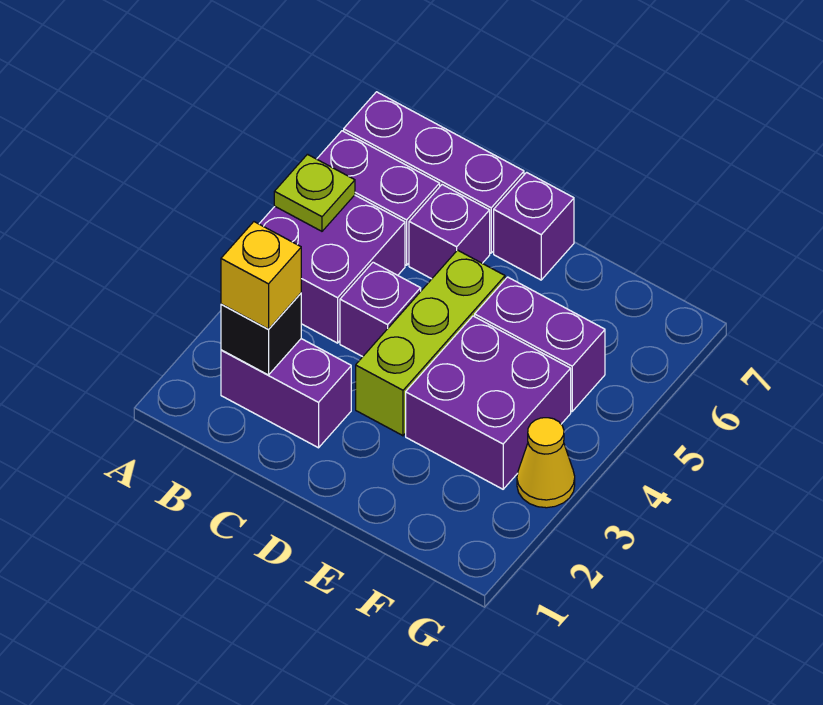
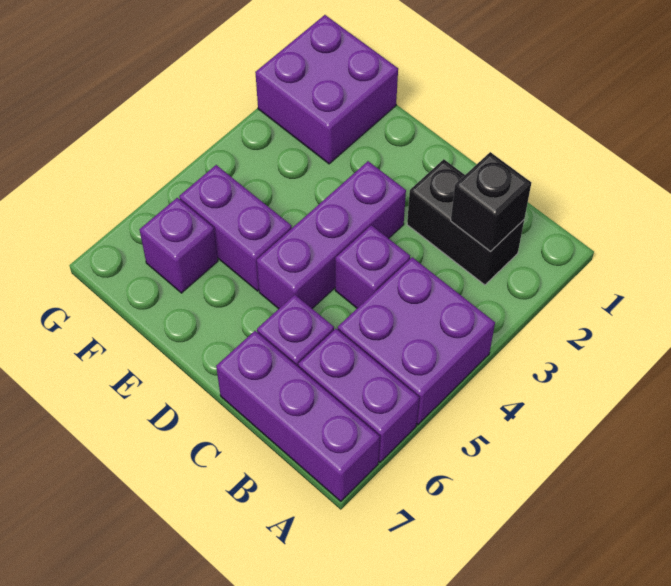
lime 1x1 plate [274,154,355,231] -> none
purple 1x2 brick [221,339,351,448] -> black 1x2 brick [407,159,524,285]
yellow 1x1 brick [221,222,301,329] -> none
lime 1x3 brick [356,250,505,436] -> purple 1x3 brick [257,161,406,309]
purple 1x1 brick [494,172,574,280] -> purple 1x1 brick moved to [140,198,218,293]
purple 2x2 brick [406,316,571,489] -> purple 2x2 brick moved to [255,15,398,164]
yellow 1x1 cone [517,418,575,508] -> none

